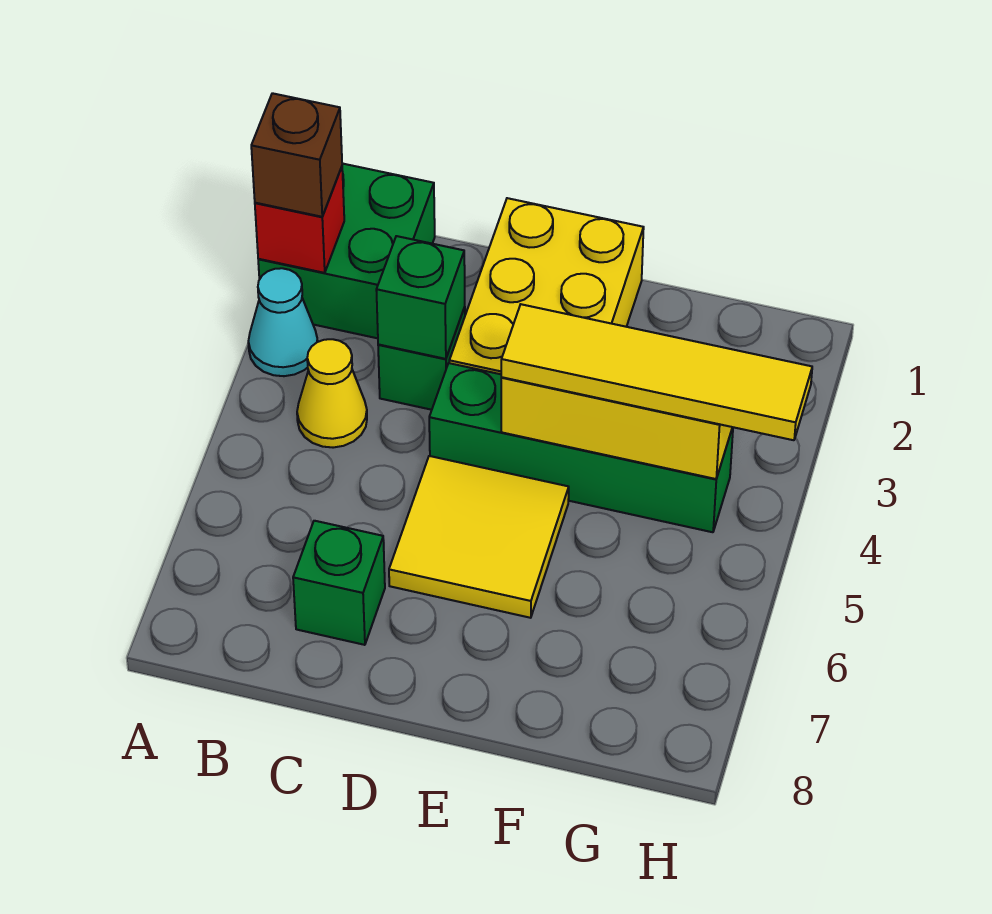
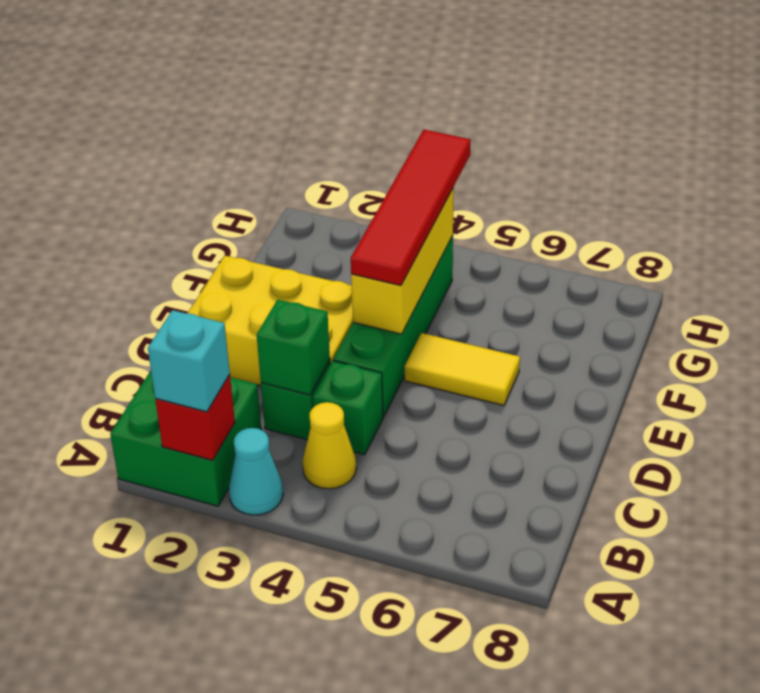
brown 1x1 brick [251,93,342,217] -> cyan 1x1 brick [148,310,230,412]
green 1x1 brick [293,521,385,645] -> green 1x1 brick moved to [313,361,383,455]
yellow 2x2 tile [389,456,569,618] -> yellow 1x2 tile [404,333,520,406]
yellow 1x4 tile [501,304,812,440] -> red 1x4 tile [351,130,471,285]

